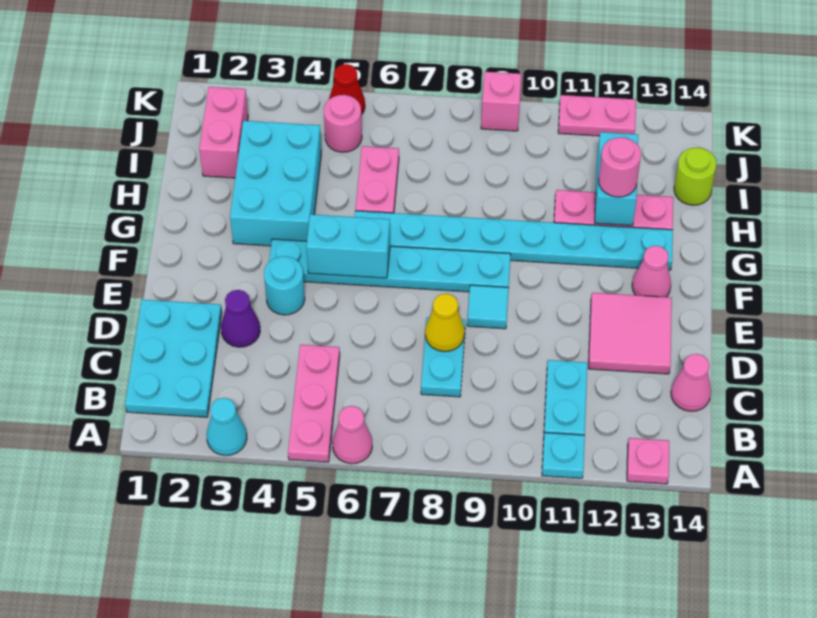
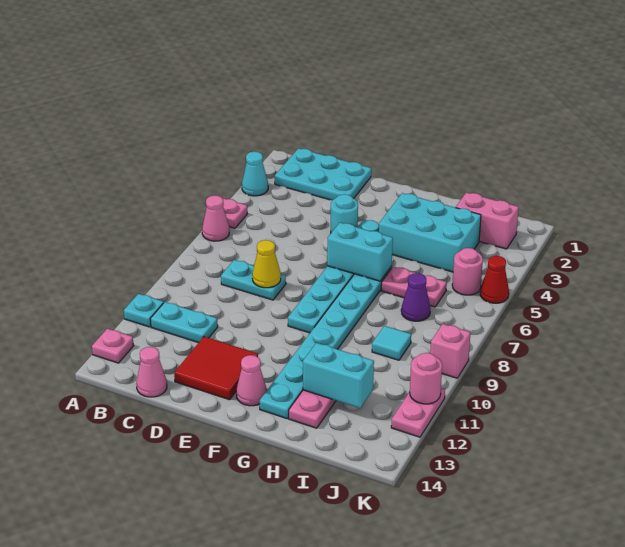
pink 1x3 plate [288,345,340,462] -> pink 1x1 plate [223,199,247,228]
purple 1x1 cone [221,290,260,347] -> purple 1x1 cone moved to [401,273,430,321]
pink 2x2 tile [588,293,672,374] -> red 2x2 tile [174,337,258,400]
cyan 1x1 tile [467,285,509,329] -> cyan 1x1 tile moved to [372,326,411,360]
cyan 1x2 brick [306,214,390,278] -> cyan 1x2 brick turned to [327,223,393,281]
pink 1x1 round brick [598,137,641,197] -> pink 1x1 round brick moved to [410,353,442,404]
lime 1x1 round brick [674,147,717,205] -> none

